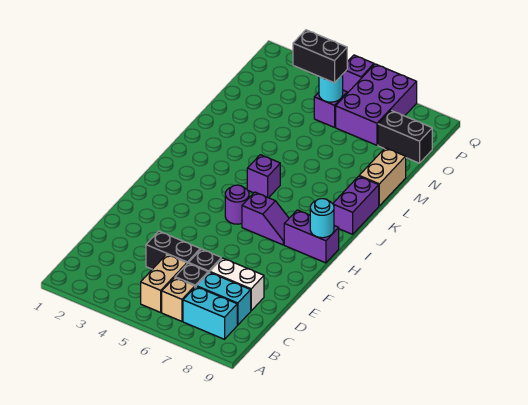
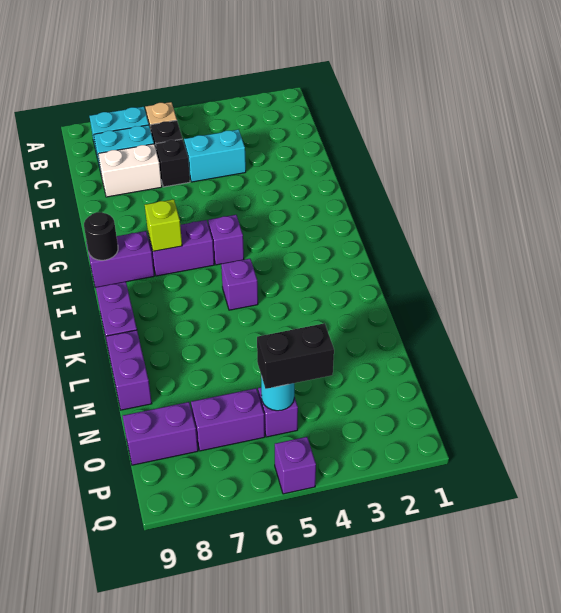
tan 1x2 brick [141,254,187,312] -> none
black 1x2 brick [146,231,200,269] -> cyan 1x2 brick [184,130,246,182]
purple 1x1 round brick [225,185,249,224] -> purple 1x1 brick [208,215,244,265]
purple 1x2 slope [242,192,289,245] -> purple 1x2 brick [148,220,214,276]
none -> lime 1x1 brick [145,199,182,251]
cyan 1x1 round brick [310,199,334,238] -> black 1x1 round brick [84,212,118,260]
tan 1x2 brick [359,148,406,206] -> purple 1x2 brick [106,330,152,410]
purple 2x3 brick [336,64,417,145] -> purple 1x2 brick [191,388,265,451]
black 1x2 brick [378,111,432,163] -> purple 1x2 brick [123,402,198,465]

